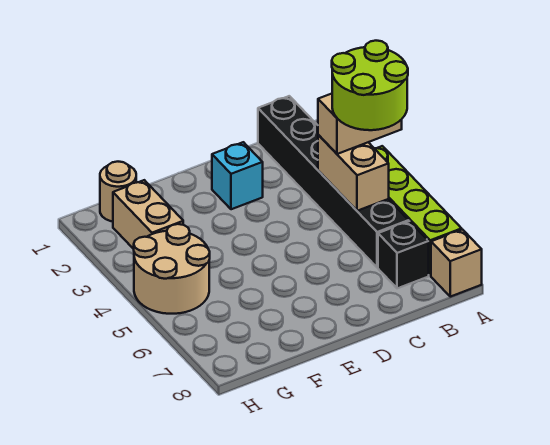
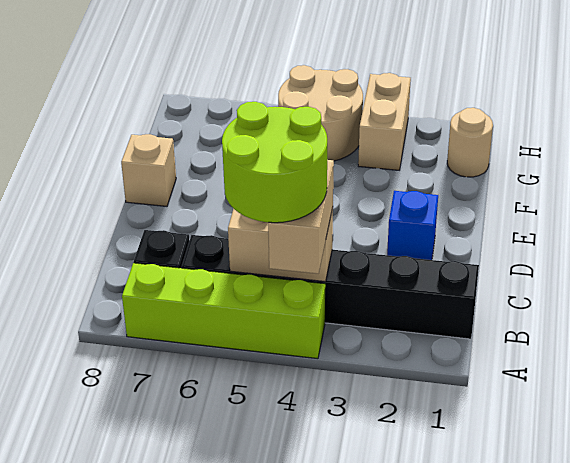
tan 1x1 brick [431,230,482,297] -> tan 1x1 brick moved to [121,134,176,206]
cyan 1x1 brick [212,142,263,209] -> blue 1x1 brick [387,191,438,260]
tan 1x2 brick [113,180,183,249] -> tan 1x2 brick turned to [358,73,411,170]

